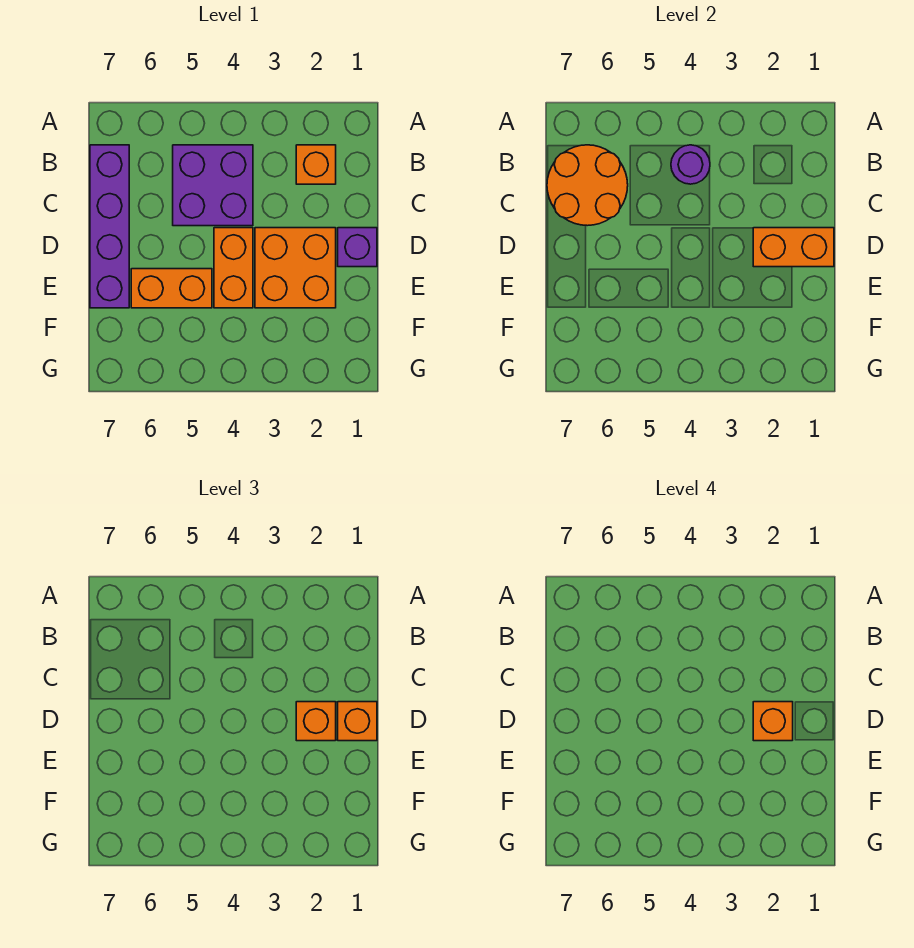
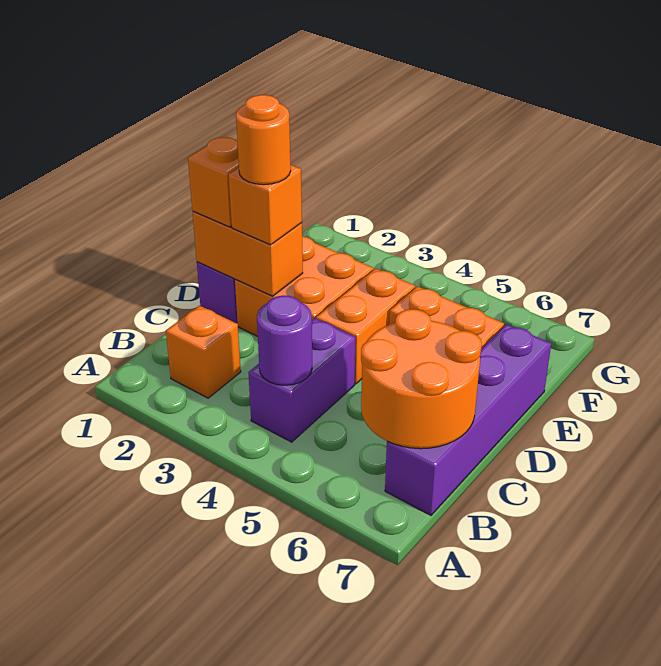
purple 2x2 brick [173,145,253,226] -> purple 1x2 brick [248,318,355,442]
orange 1x1 brick [753,702,793,741] -> orange 1x1 round brick [236,95,291,185]

